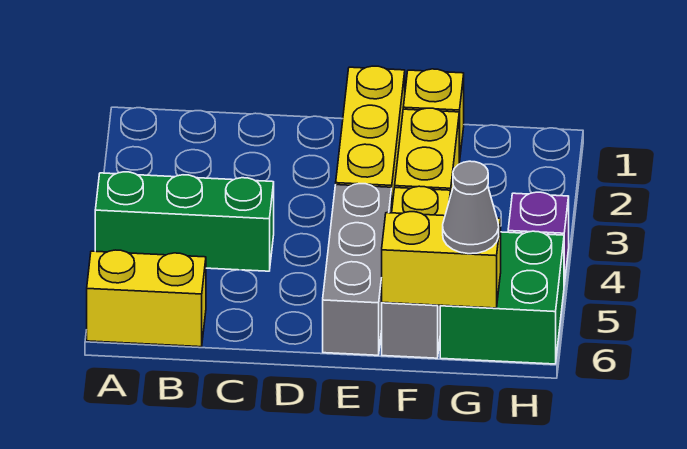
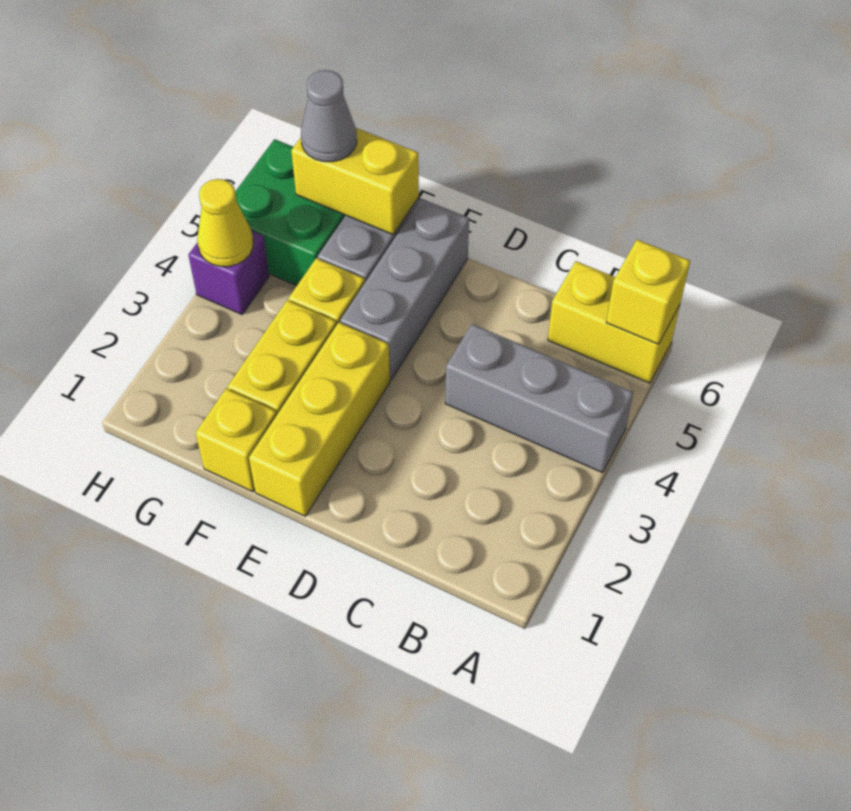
green 1x3 brick [95,172,274,271] -> grey 1x3 brick [445,324,633,473]
none -> yellow 1x1 brick [606,240,690,344]
none -> yellow 1x1 cone [197,179,253,267]

